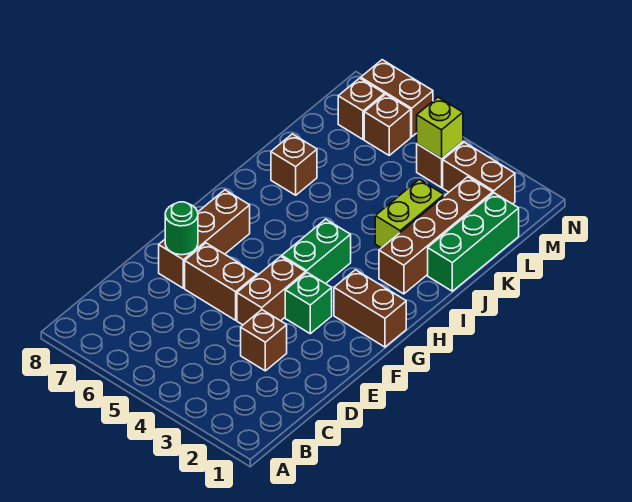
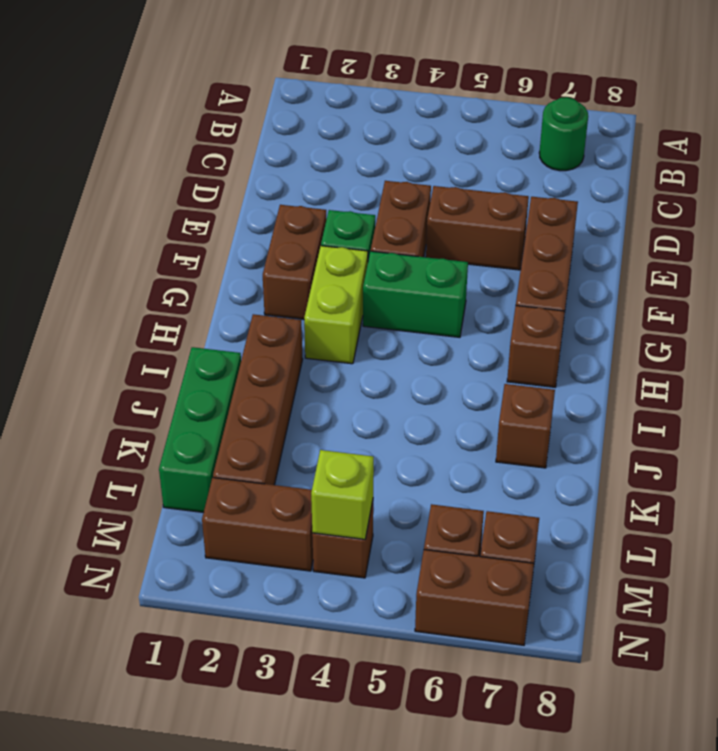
brown 1x1 brick [241,310,287,371] -> brown 1x1 brick moved to [507,306,565,387]
green 1x1 round brick [165,202,198,255] -> green 1x1 round brick moved to [539,97,588,171]
brown 1x2 brick [334,270,406,347] -> brown 1x2 brick turned to [263,205,327,319]
green 1x2 brick [282,219,351,284] -> green 1x2 brick turned to [363,251,468,337]
lime 1x2 brick [375,179,444,248] -> lime 1x2 brick moved to [304,246,368,364]

